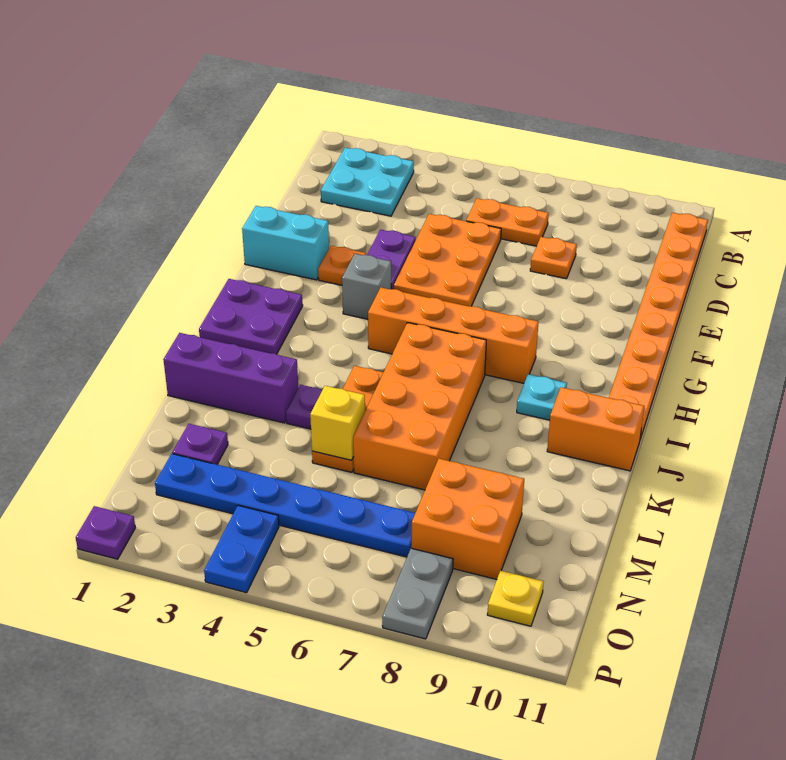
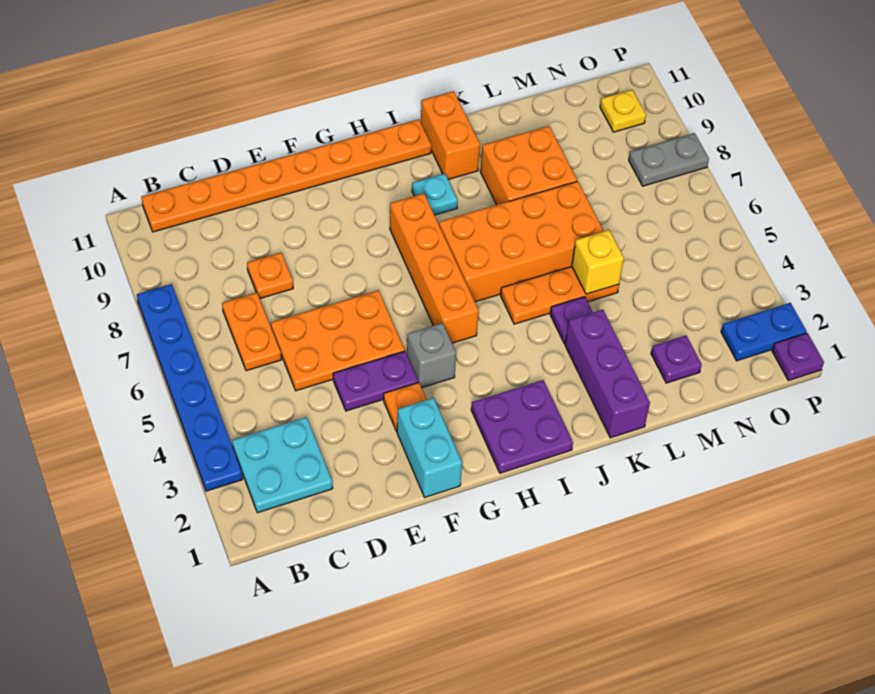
orange 2x2 brick [411,459,524,579] -> orange 2x2 brick moved to [480,126,577,205]
blue 1x6 plate [155,454,415,557] -> blue 1x6 plate moved to [137,284,243,491]
blue 1x2 plate [204,505,279,593] -> blue 1x2 plate moved to [721,303,807,361]

